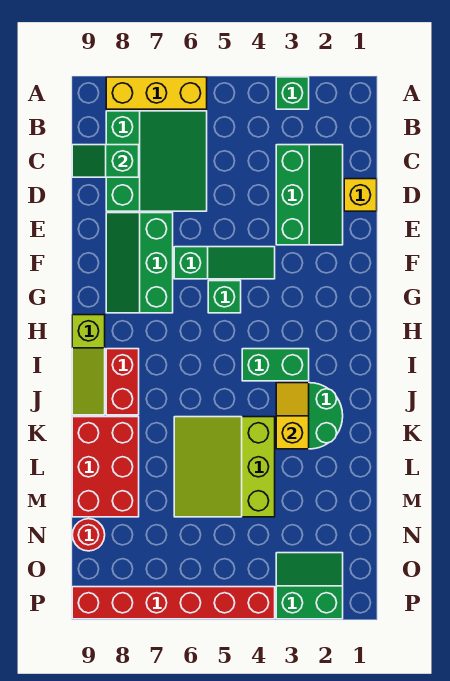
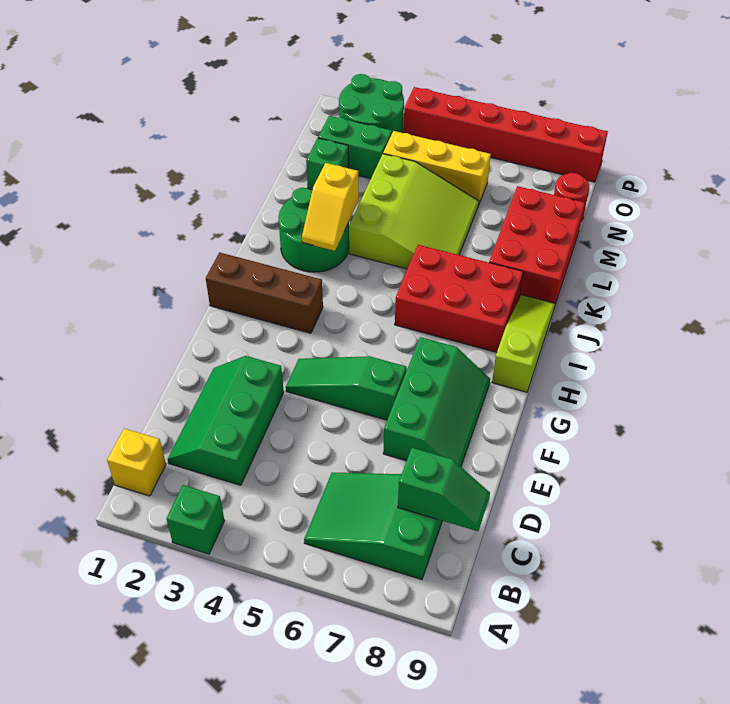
yellow 1x3 brick [106,77,207,109] -> yellow 1x3 brick moved to [383,131,491,203]
green 3x3 slope [106,111,207,211] -> green 2x3 slope [304,472,442,579]
yellow 1x1 brick [344,179,377,211] -> yellow 1x1 brick moved to [107,429,166,496]
green 1x1 brick [208,281,241,313] -> green 1x1 brick moved to [306,138,349,190]
none -> brown 1x3 brick [206,252,323,333]
green 1x2 brick [242,349,309,381] -> green 1x2 brick moved to [318,116,392,179]
red 1x2 brick [106,349,139,415] -> red 2x3 brick [395,245,523,352]
green 2x2 slope [276,553,343,619] -> green 2x2 round brick [339,74,404,133]

